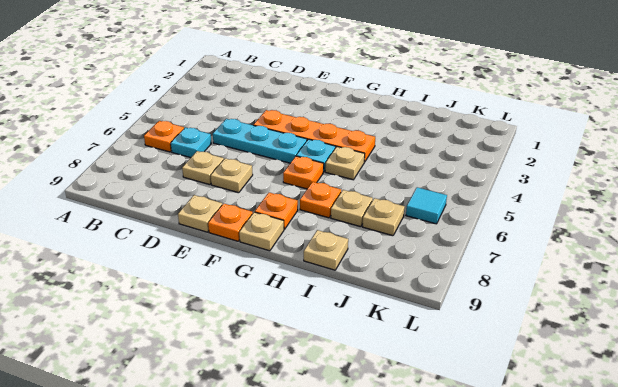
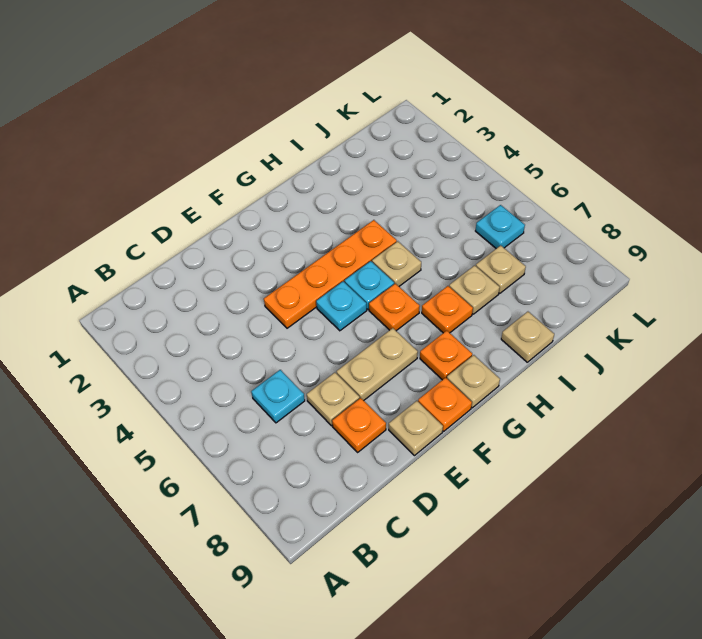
orange 1x1 plate [144,121,184,152] -> orange 1x1 plate moved to [332,398,386,452]
cyan 1x3 plate [213,119,307,163] -> cyan 1x1 plate [316,281,367,331]
tan 1x1 plate [211,158,253,193] -> tan 1x2 plate [336,328,418,400]
cyan 1x1 tile [406,187,447,224] -> cyan 1x1 plate [476,205,525,249]

